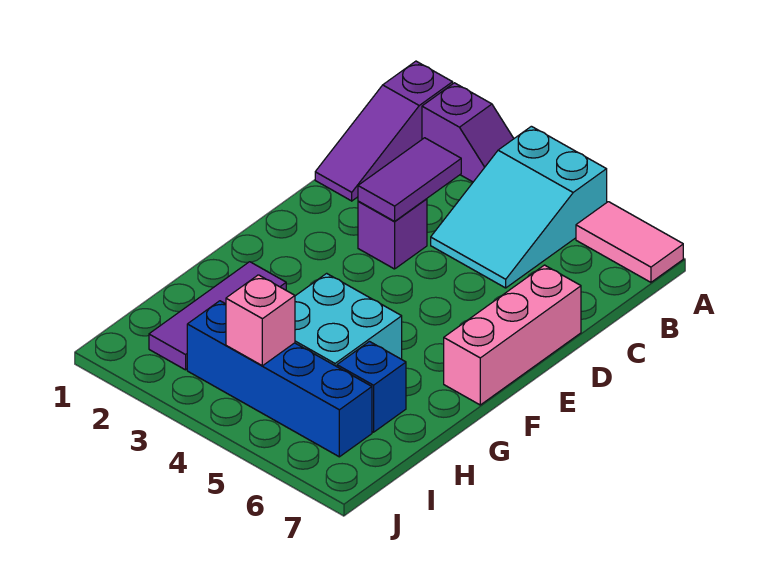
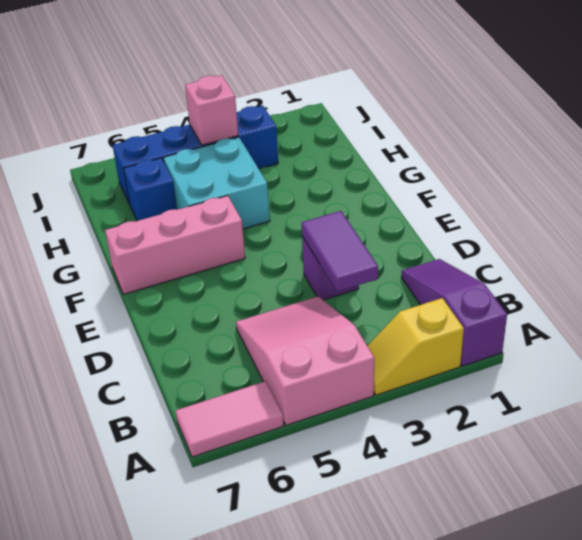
purple 1x2 slope [422,83,514,182] -> yellow 1x2 slope [368,298,464,395]
cyan 2x3 slope [431,126,607,288] -> pink 2x3 slope [236,296,374,425]
pink 1x3 brick [444,265,581,405] -> pink 1x3 brick turned to [105,196,245,294]
purple 1x3 tile [149,262,286,370] -> none

